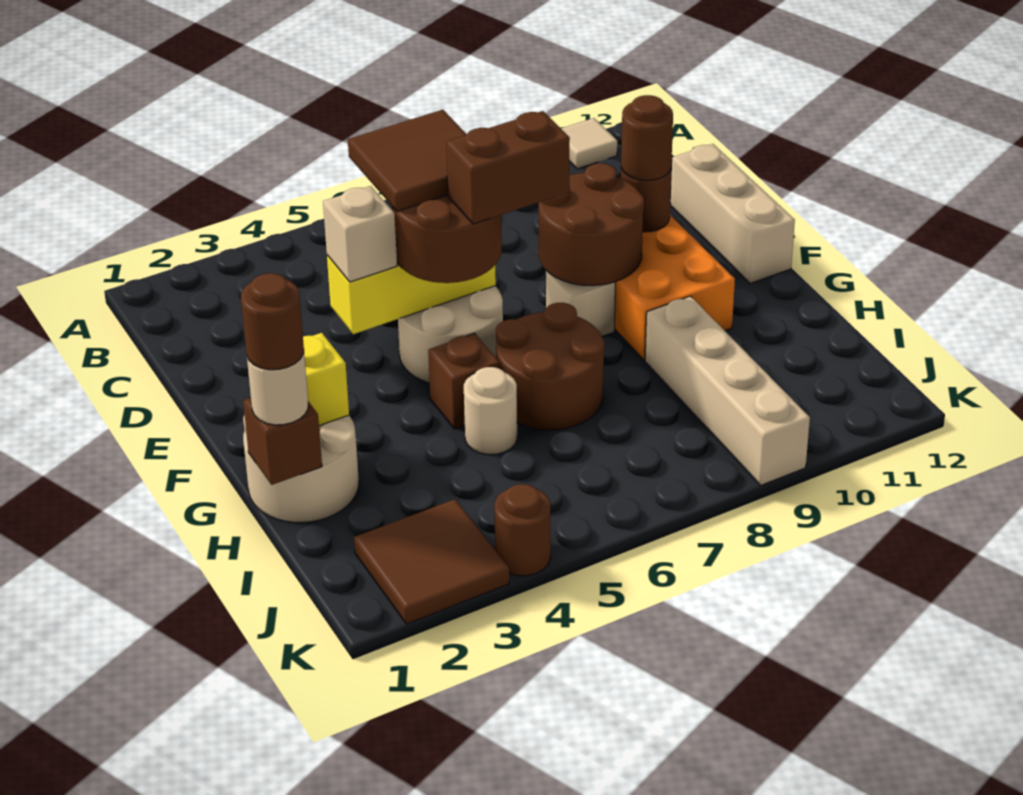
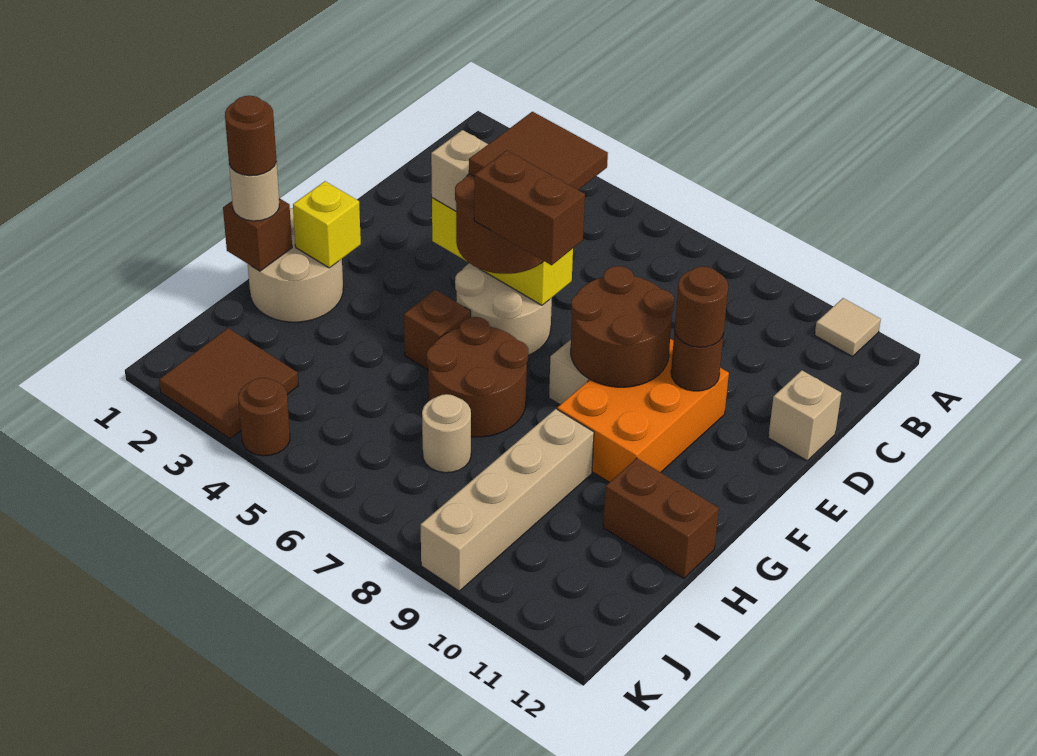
tan 1x3 brick [671,144,795,283] -> tan 1x1 brick [768,370,841,461]
tan 1x1 round brick [464,367,517,455] -> tan 1x1 round brick moved to [422,394,471,473]
none -> brown 1x2 brick [603,458,719,578]

